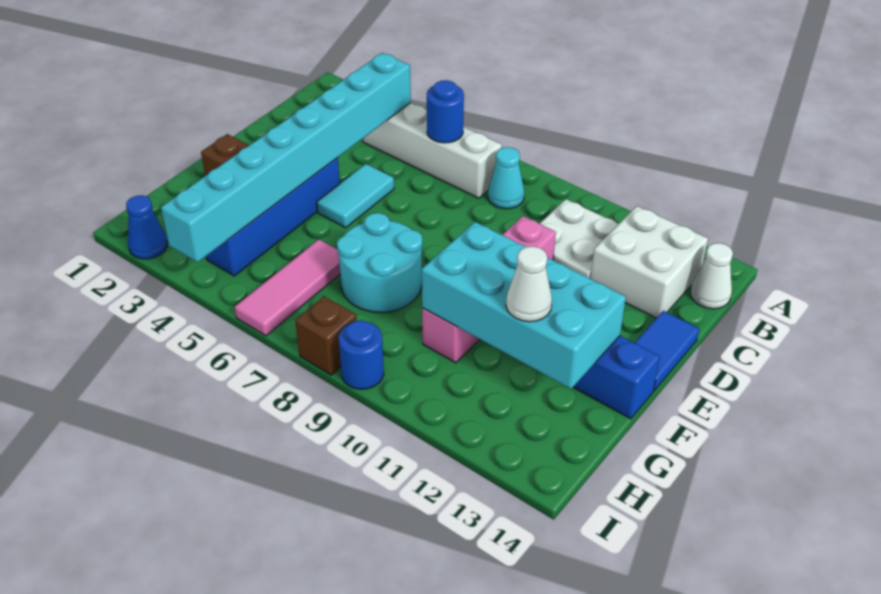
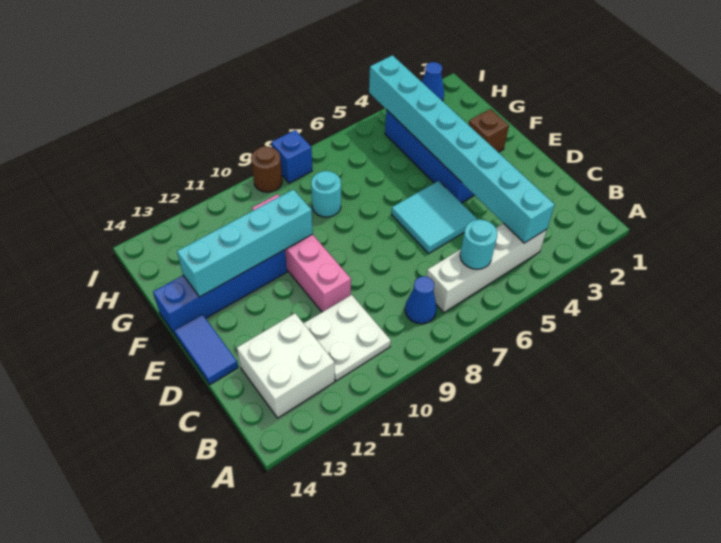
blue 1x1 round brick [427,80,464,143] -> cyan 1x1 round brick [460,219,497,269]
cyan 1x1 cone [488,147,524,209] -> blue 1x1 cone [405,276,437,324]
white 1x1 cone [690,243,733,309] -> none
cyan 1x2 tile [317,164,394,228] -> cyan 2x2 tile [391,181,477,254]
cyan 2x2 round brick [337,213,423,313] -> cyan 1x1 round brick [311,171,341,217]
cyan 2x4 brick [422,222,626,389] -> cyan 1x4 brick [177,189,313,297]
pink 1x3 tile [235,239,340,336] -> none
white 1x1 cone [506,246,552,322] -> none
brown 1x1 brick [295,296,356,375] -> blue 1x1 brick [271,130,312,183]
blue 1x1 round brick [338,321,384,389] -> brown 1x1 round brick [251,146,282,192]

